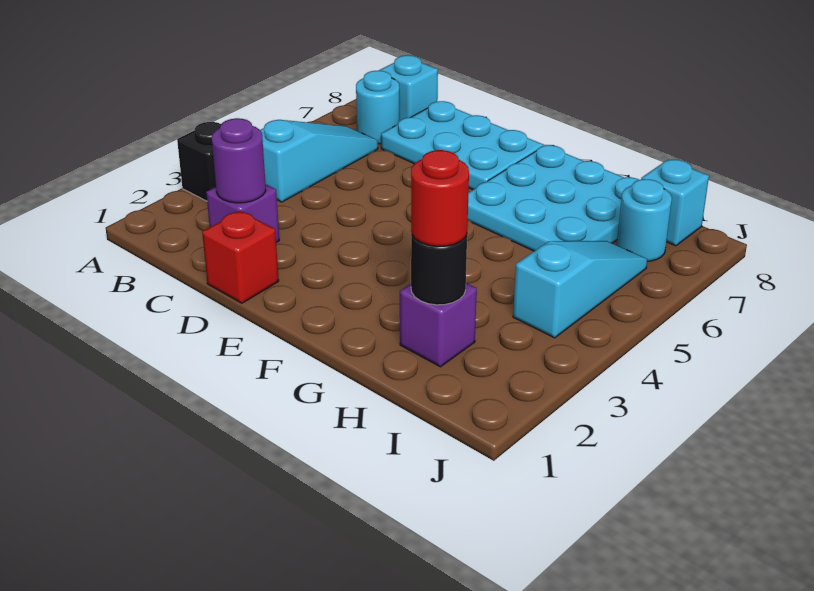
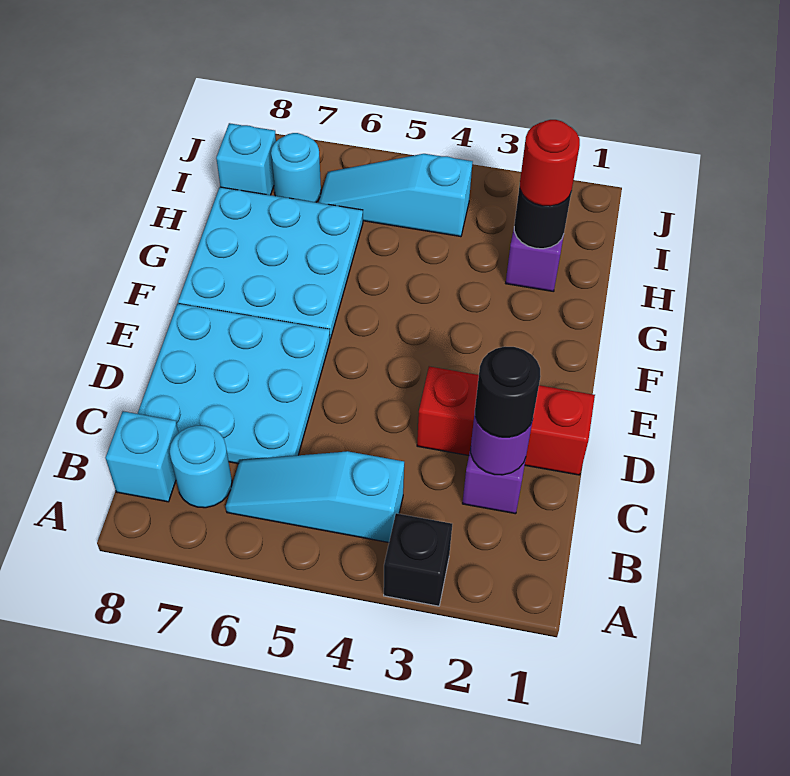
none -> black 1x1 round brick [475,347,541,437]
cyan 2x3 plate [381,101,544,190] -> cyan 3x3 plate [138,304,330,464]
red 1x1 brick [202,211,279,303] -> red 1x3 brick [417,367,595,475]

